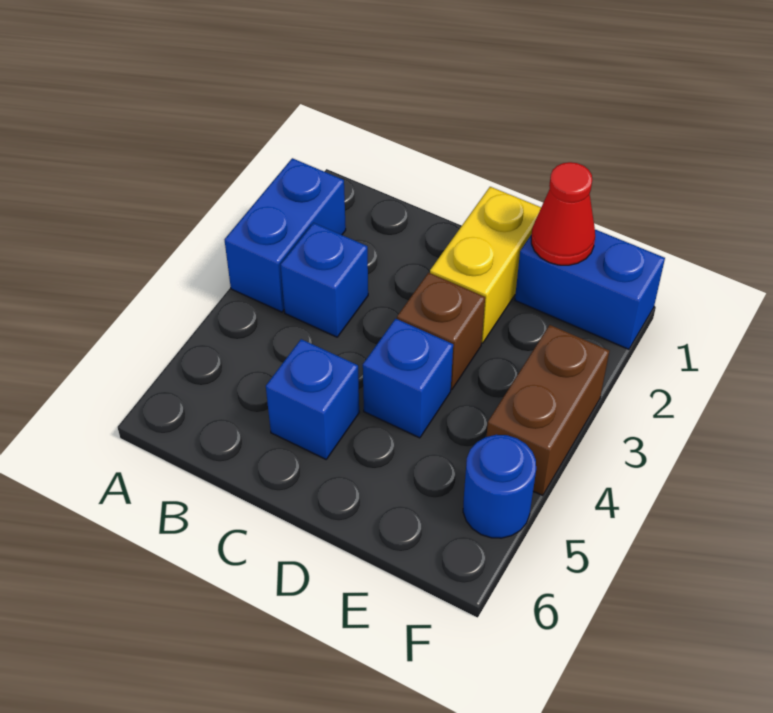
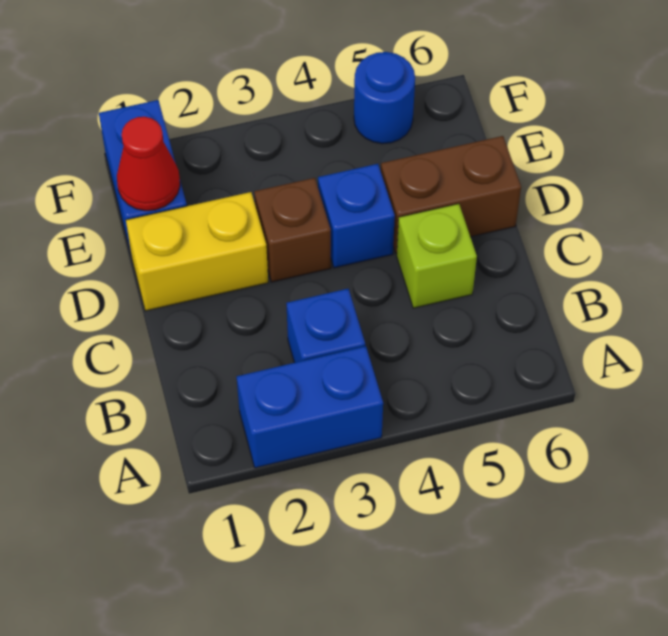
blue 1x1 brick [266,339,359,459] -> lime 1x1 brick [397,204,477,308]
brown 1x2 brick [486,325,609,496] -> brown 1x2 brick moved to [381,136,521,254]

